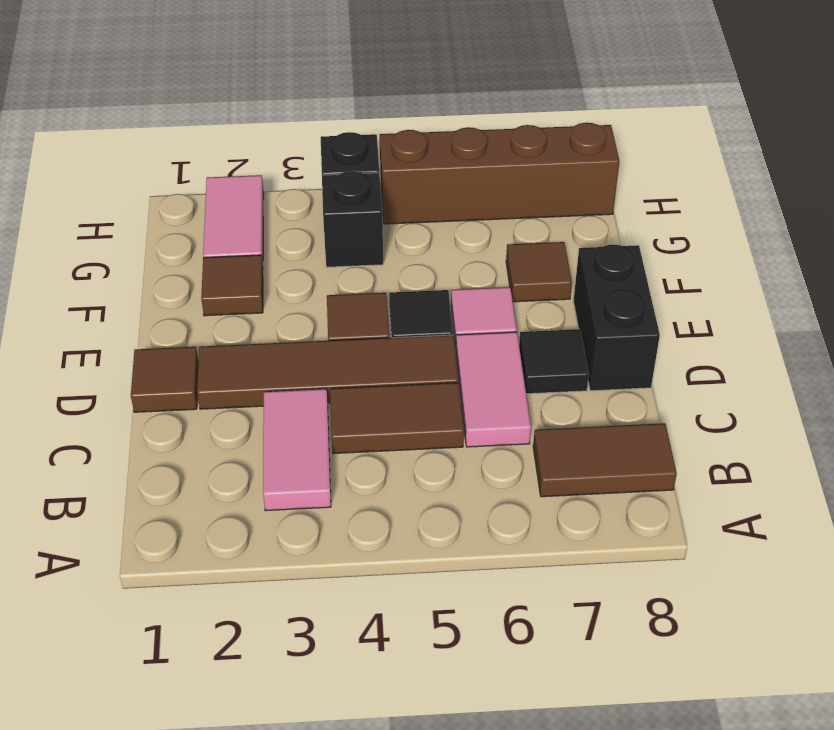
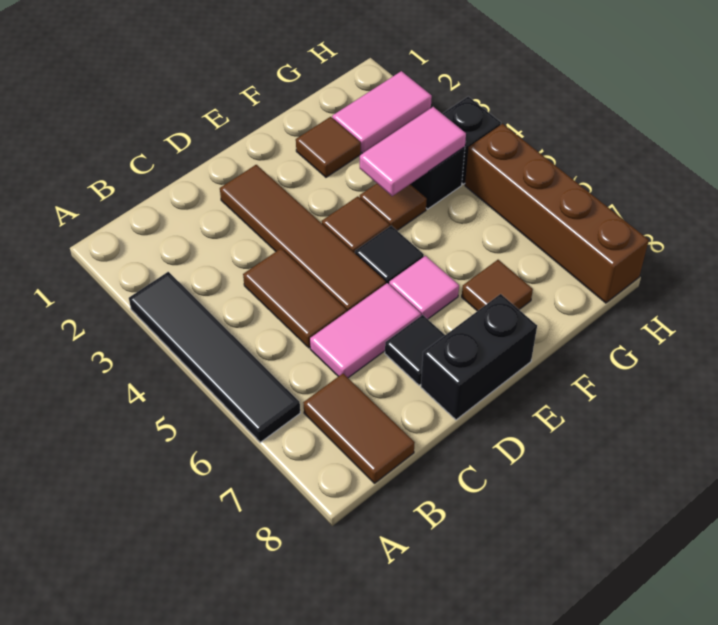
none -> black 1x4 tile [129,272,300,442]
pink 1x2 tile [263,389,331,511] -> pink 1x2 tile moved to [360,107,466,196]
brown 1x1 tile [131,347,199,412] -> brown 1x1 tile moved to [360,184,427,230]

